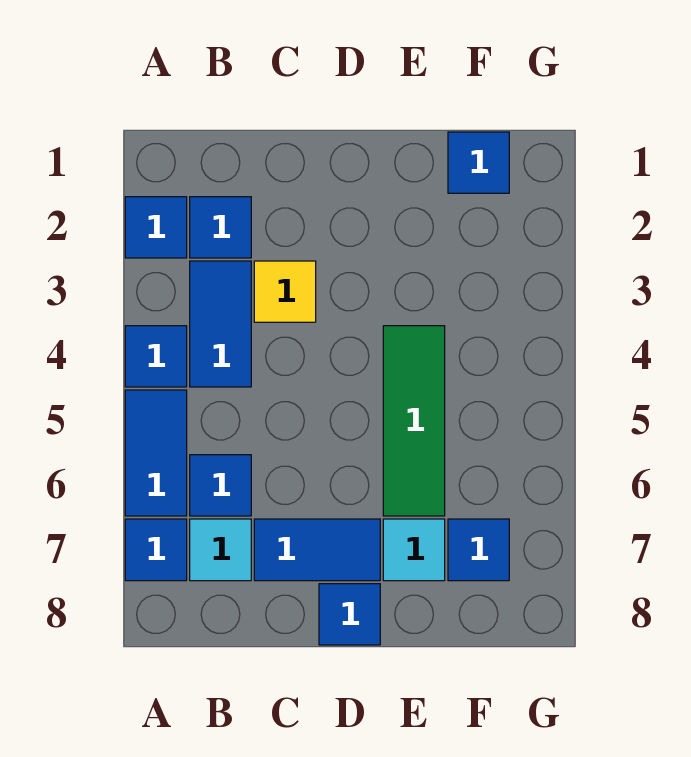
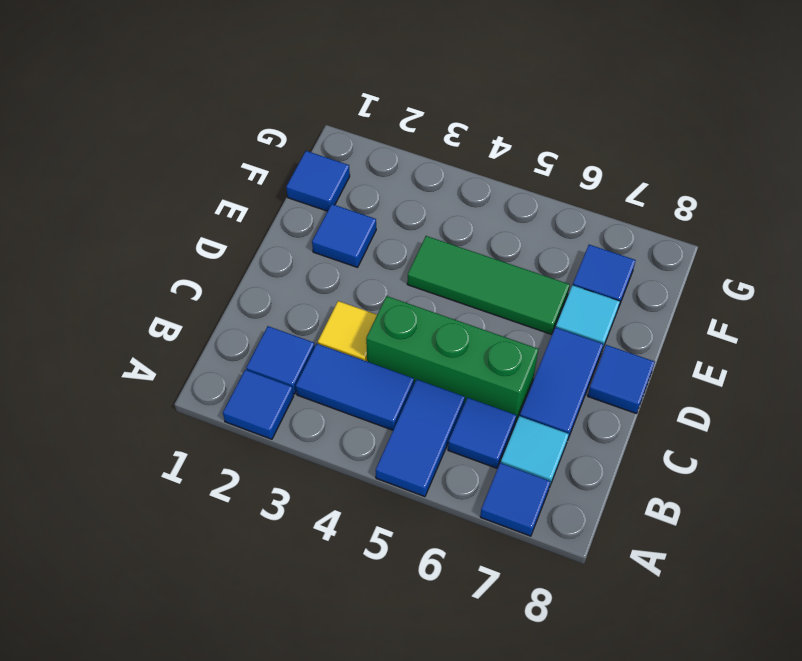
blue 1x1 tile [125,326,187,387] -> blue 1x1 tile moved to [312,204,376,267]
blue 1x2 tile [125,390,187,516] -> blue 1x2 tile turned to [376,379,465,497]
none -> green 1x3 brick [366,296,538,421]

